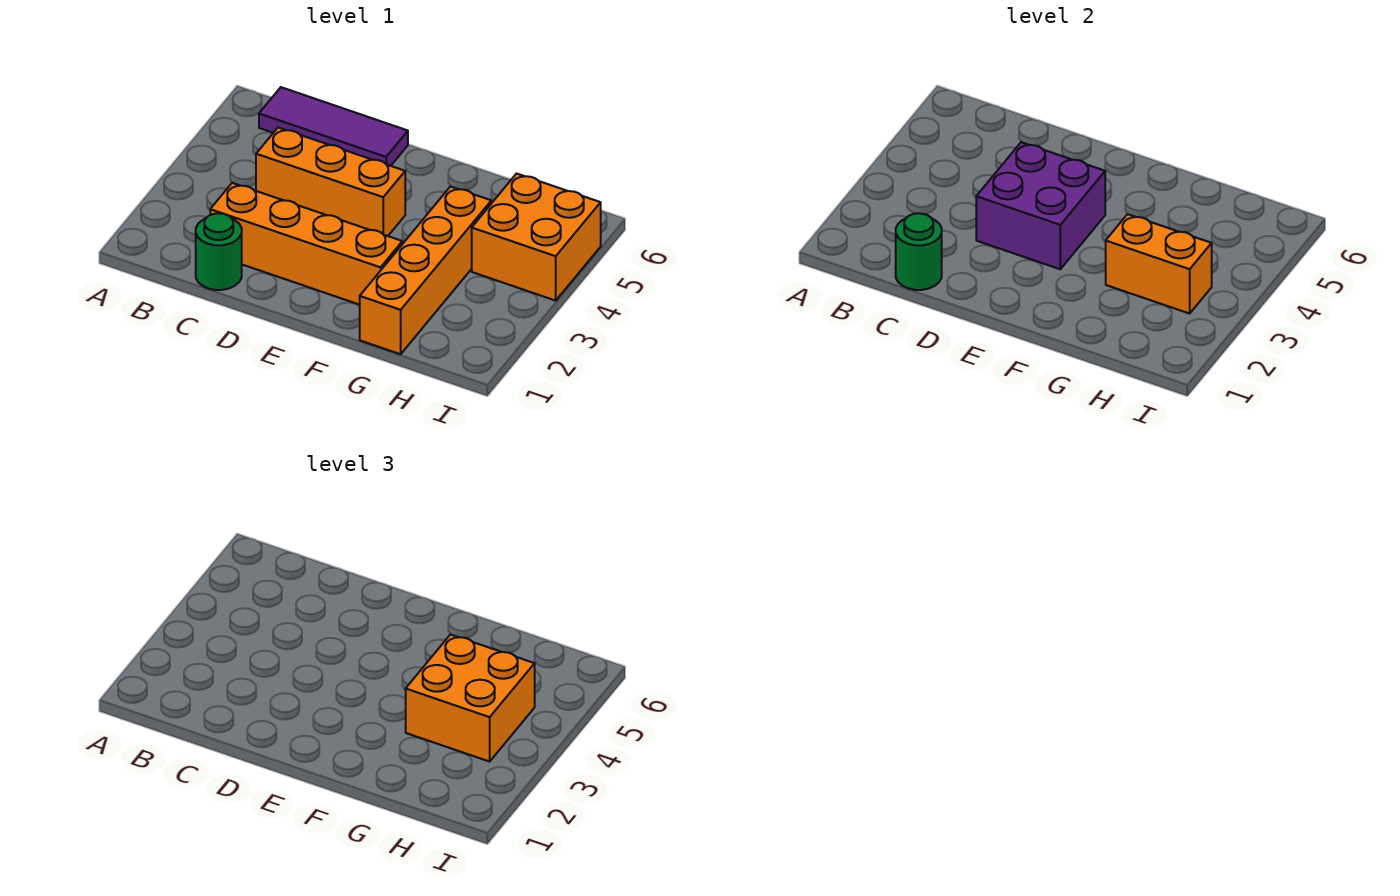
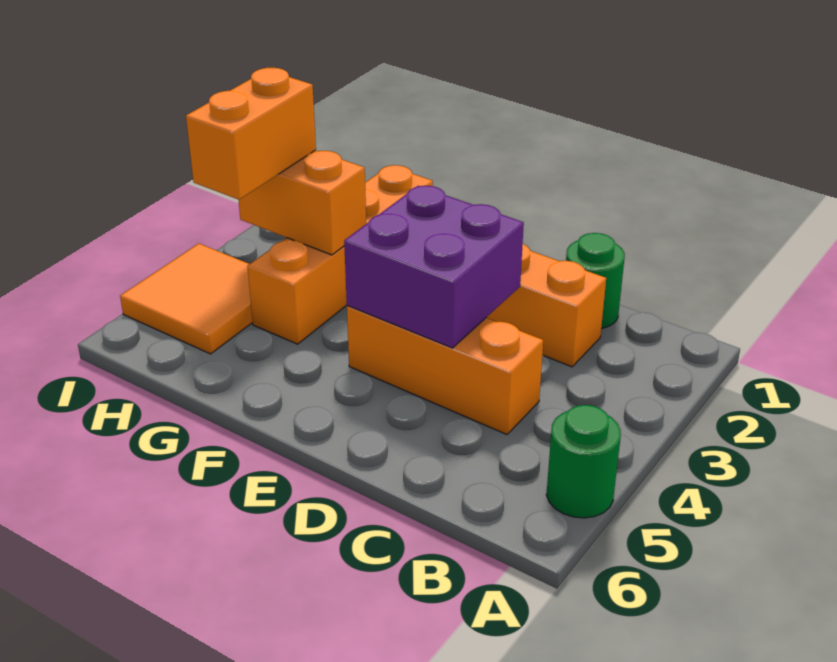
purple 1x3 tile [259,87,408,166] -> none
green 1x1 round brick [896,213,942,290] -> green 1x1 round brick moved to [546,405,621,518]
orange 2x2 brick [406,635,535,762] -> orange 1x2 brick [186,68,316,200]
orange 2x2 brick [472,174,601,301] -> orange 2x2 tile [120,243,253,354]

